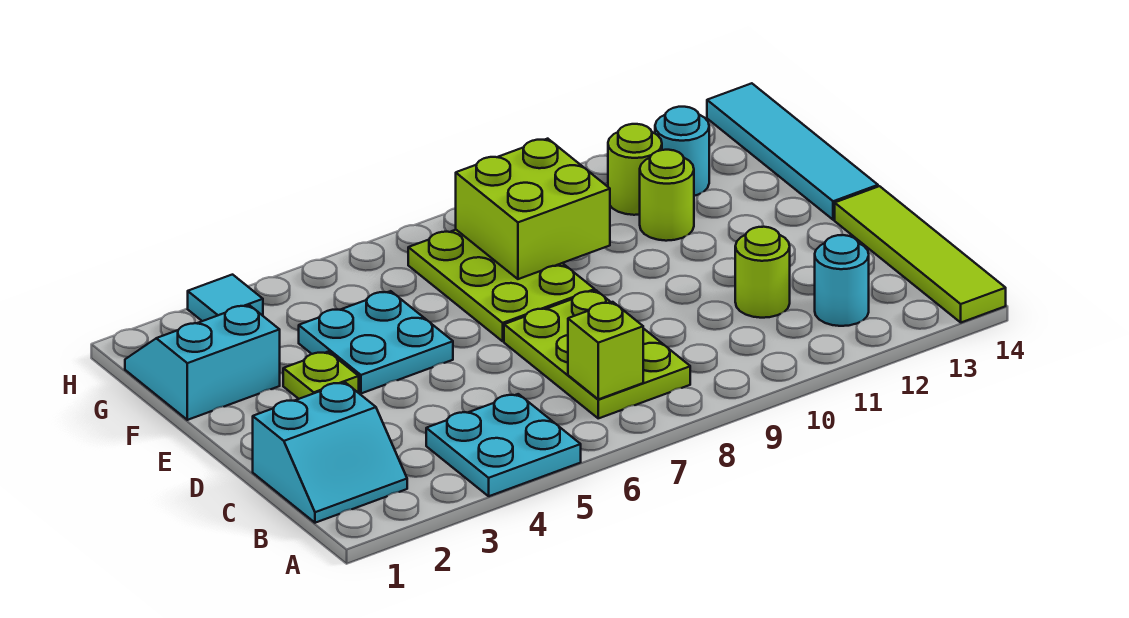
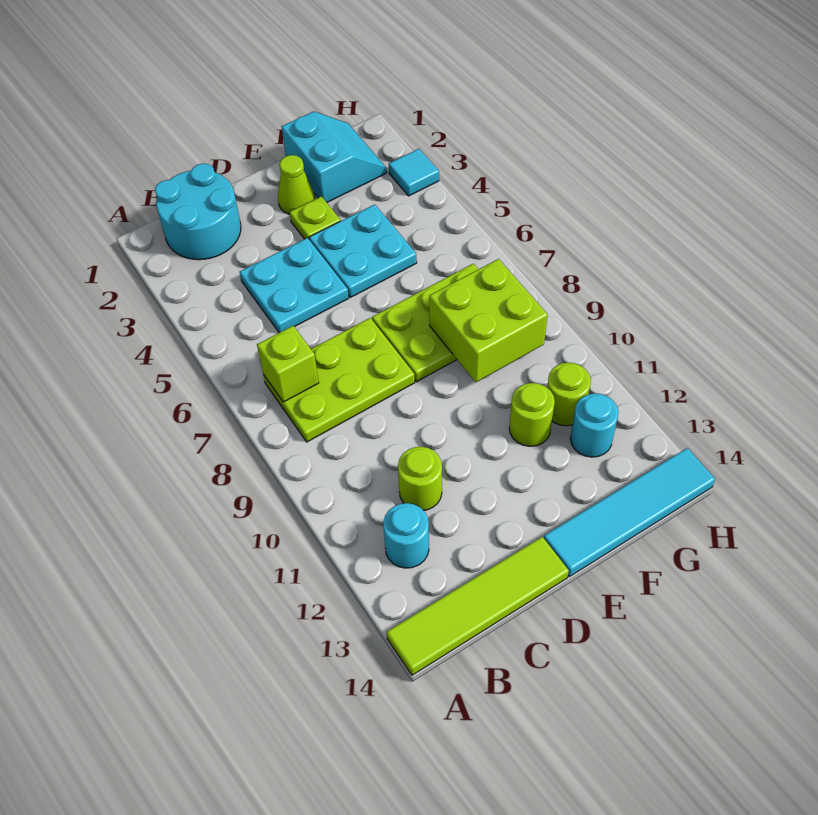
cyan 2x2 plate [426,394,581,496] -> cyan 2x2 plate moved to [240,238,349,333]
cyan 2x2 slope [253,382,407,523] -> cyan 2x2 round brick [155,163,241,260]
none -> lime 1x1 cone [278,155,315,214]

